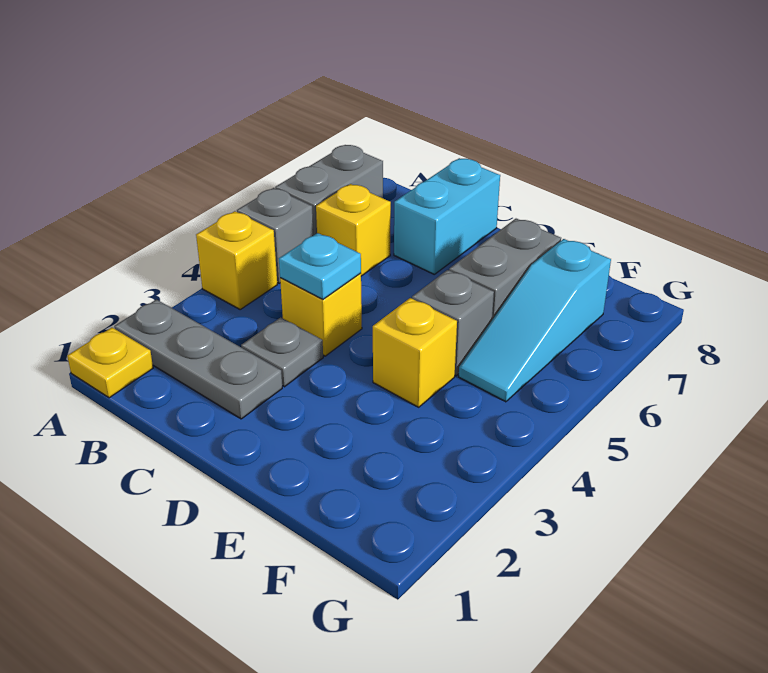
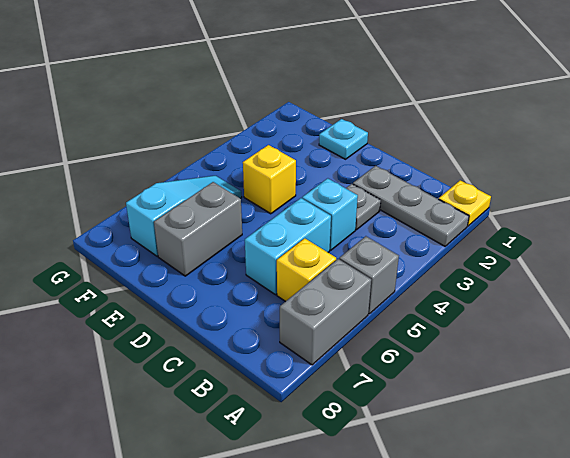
yellow 1x1 brick [196,211,277,309] -> none
yellow 1x1 brick [280,273,362,356] -> cyan 1x1 brick [302,178,358,250]
cyan 1x1 plate [279,233,361,299] -> cyan 1x1 plate moved to [319,119,368,159]
cyan 1x2 brick [394,158,500,274] -> cyan 1x2 brick moved to [245,198,331,295]
grey 1x1 brick [412,270,494,376] -> none

